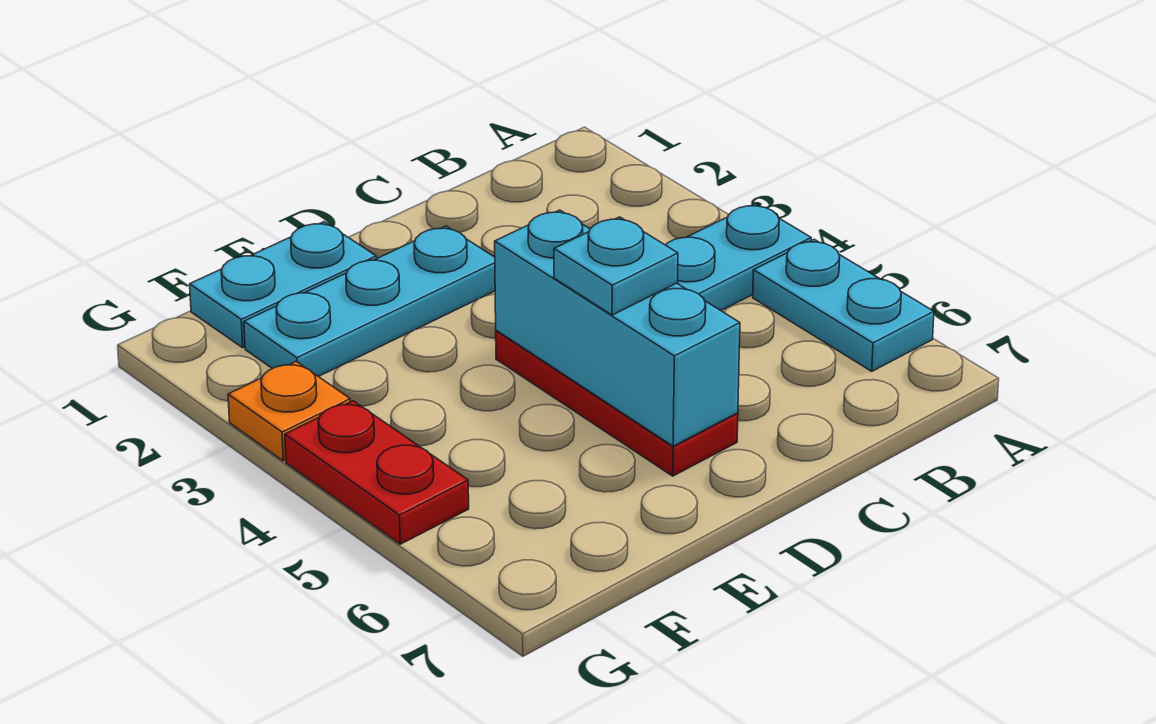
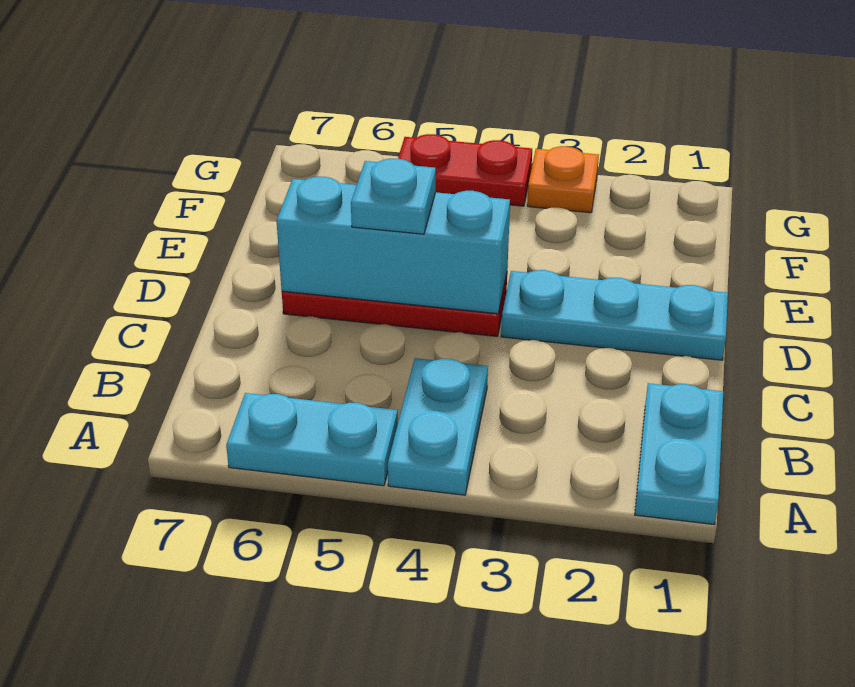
cyan 1x3 plate [244,226,495,377] -> cyan 1x3 plate turned to [501,270,728,360]
cyan 1x2 plate [190,222,376,348] -> cyan 1x2 plate moved to [635,383,723,524]

